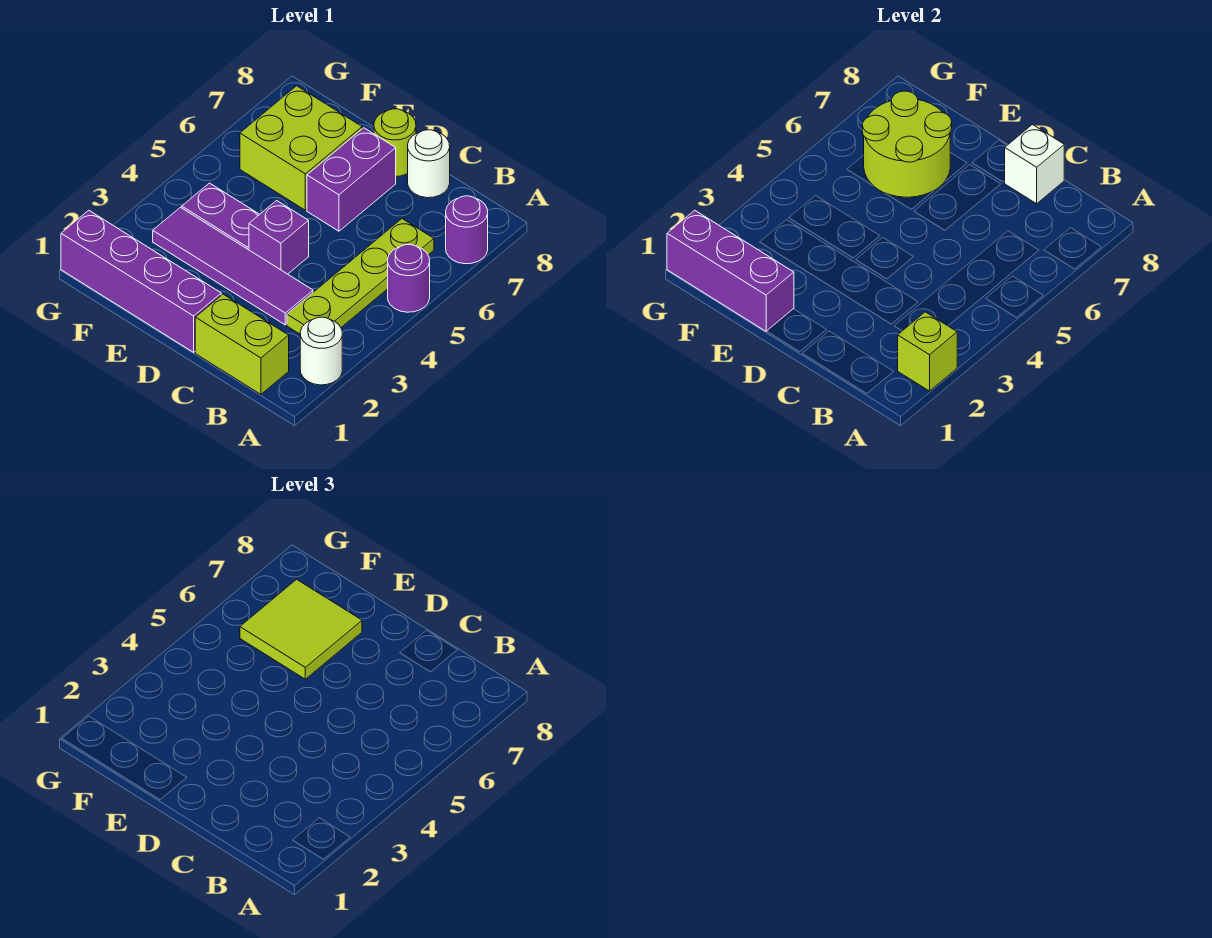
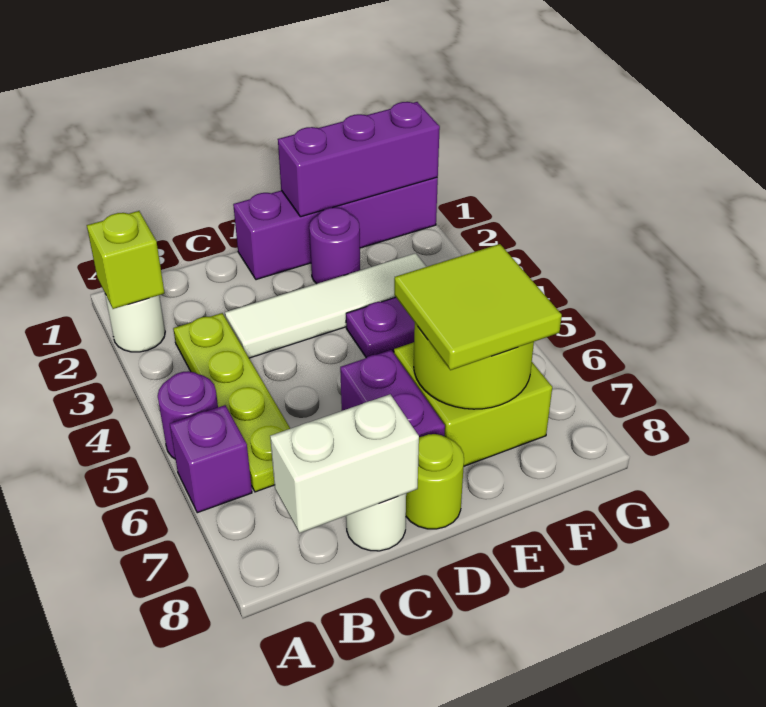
purple 1x1 round brick [446,196,488,264] -> purple 1x1 round brick moved to [309,207,360,284]
lime 1x2 brick [195,294,289,394] -> none
purple 1x4 tile [153,207,313,325] -> white 1x4 tile [225,253,426,358]
white 1x1 brick [1005,125,1064,204] -> white 1x2 brick [270,394,419,533]
purple 1x1 brick [249,201,309,274] -> purple 1x1 brick moved to [170,405,252,513]

